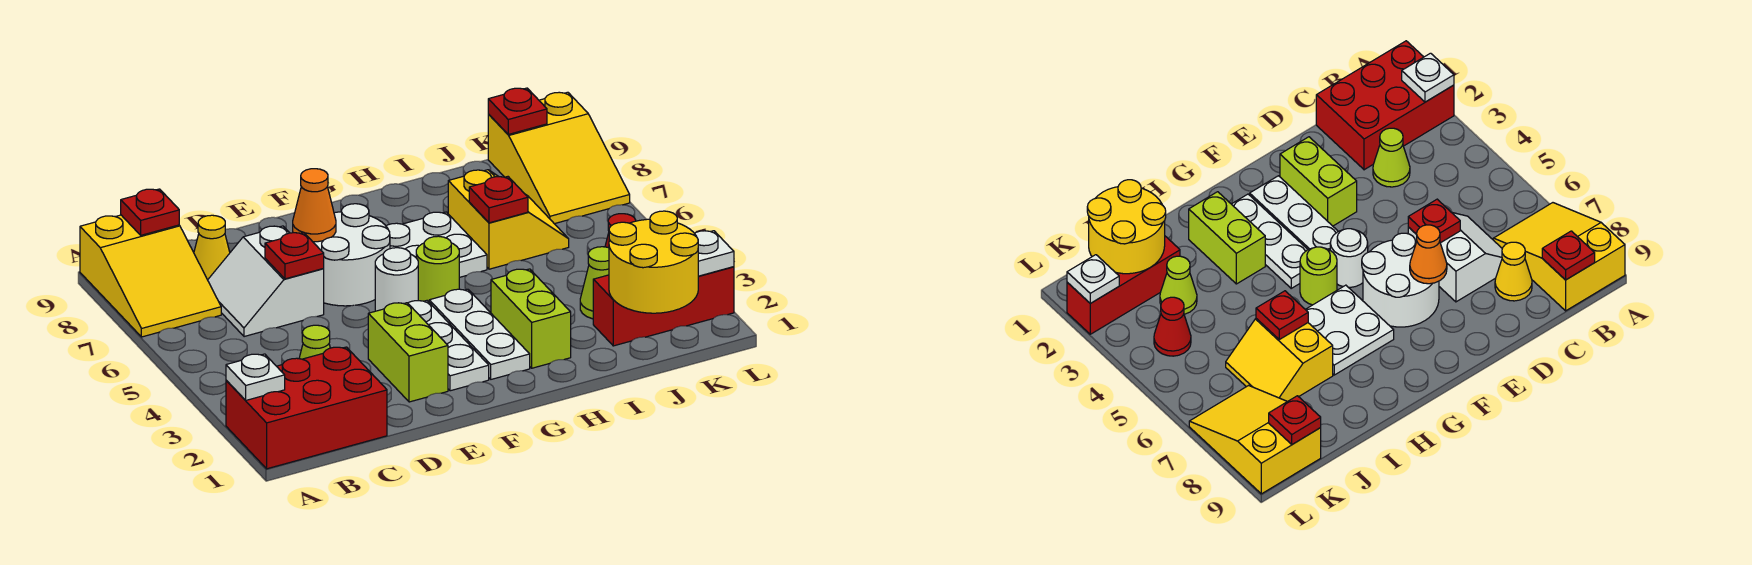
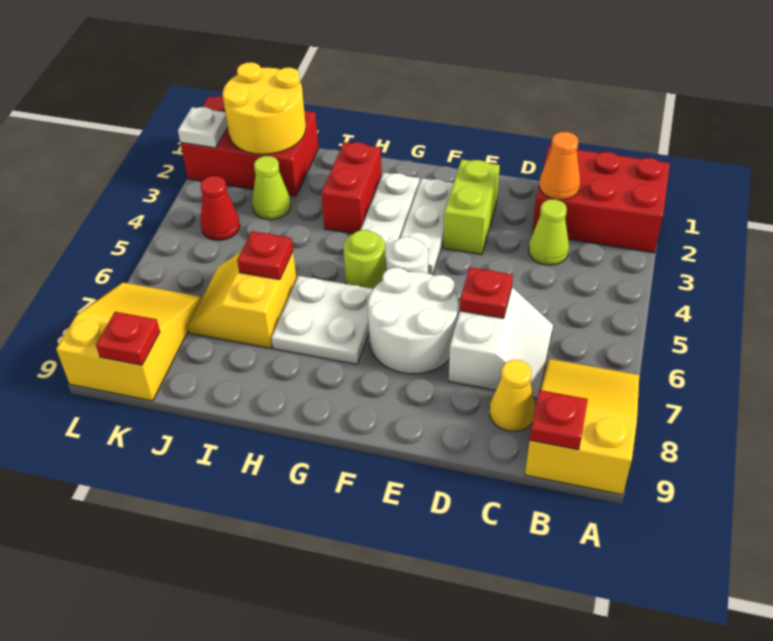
white 1x1 plate [226,354,285,400] -> none
orange 1x1 cone [293,169,336,242] -> orange 1x1 cone moved to [539,132,580,200]
lime 1x2 brick [491,269,571,368] -> red 1x2 brick [321,142,382,234]
red 1x3 brick [593,267,734,346] -> red 2x3 brick [181,97,318,196]

